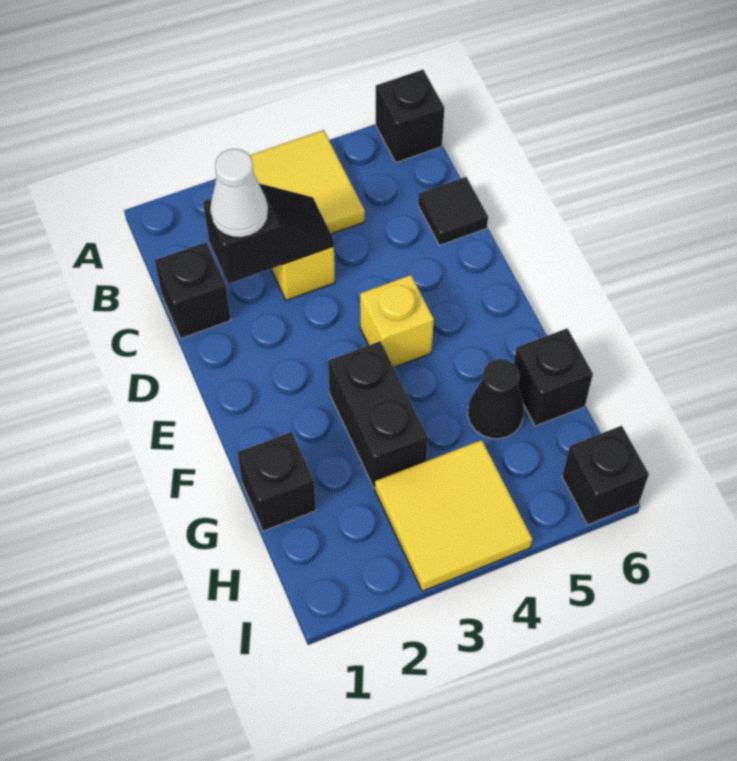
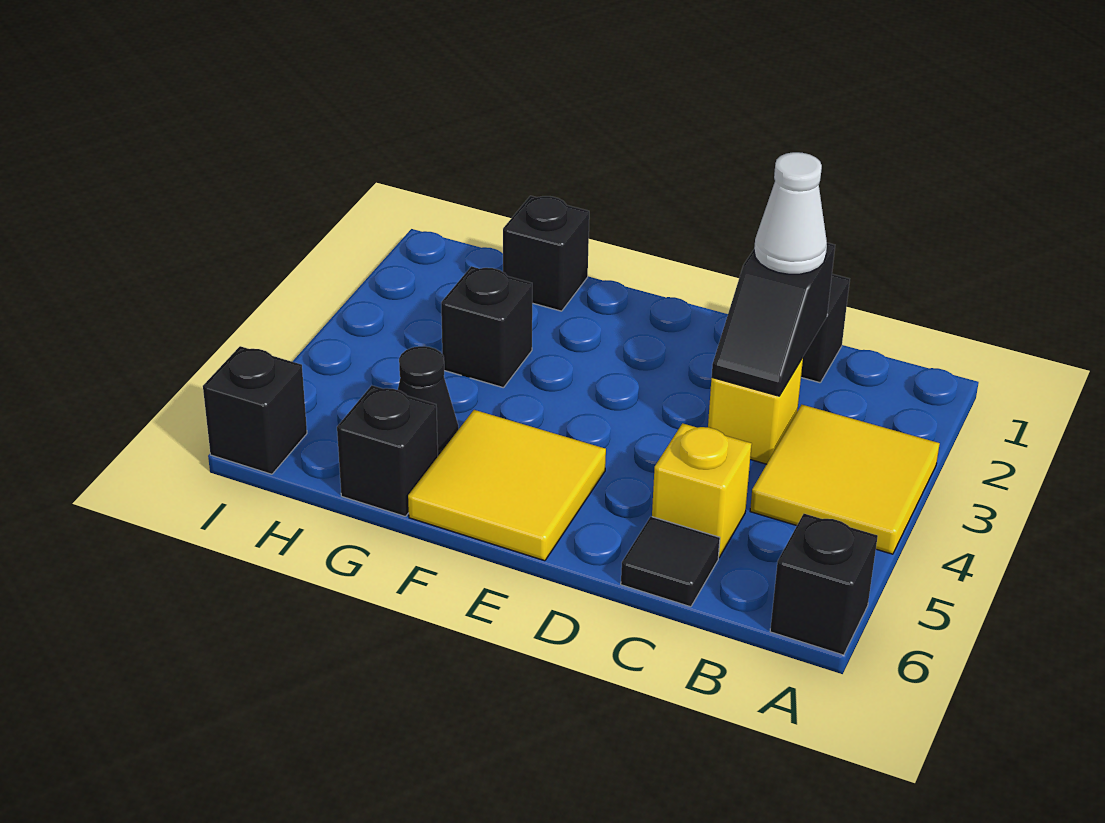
yellow 1x1 brick [360,275,434,367] -> yellow 1x1 brick moved to [652,423,752,557]
black 1x2 brick [328,341,428,488] -> black 1x1 brick [441,266,532,388]
yellow 2x2 tile [375,440,532,591] -> yellow 2x2 tile moved to [408,410,606,561]

